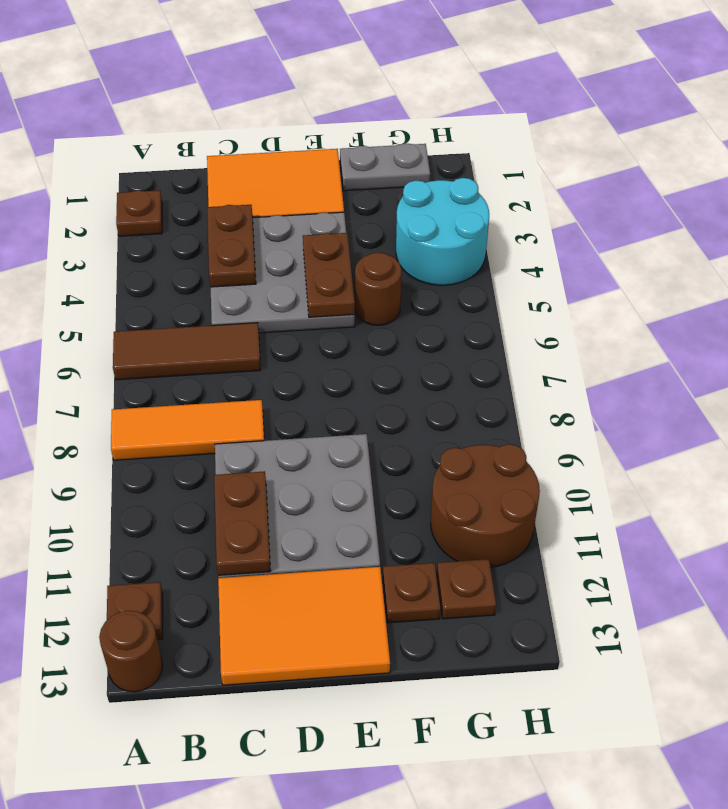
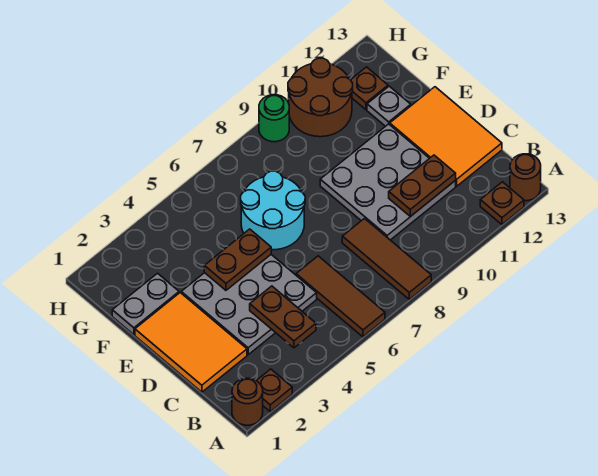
orange 1x3 tile [111,400,264,460] -> brown 1x3 tile [342,219,431,299]
brown 1x2 plate [207,205,256,287] -> brown 1x2 plate turned to [250,286,316,348]
grey 1x2 plate [340,143,430,191] -> grey 1x2 plate turned to [112,273,179,335]
brown 1x1 round brick [355,252,401,325] -> brown 1x1 round brick moved to [232,378,263,425]
brown 1x1 plate [383,563,441,623] -> grey 1x1 plate [367,86,411,126]
cyan 2x2 round brick [396,178,489,285] -> cyan 2x2 round brick moved to [241,171,305,250]
none -> green 1x1 round brick [259,95,289,142]

